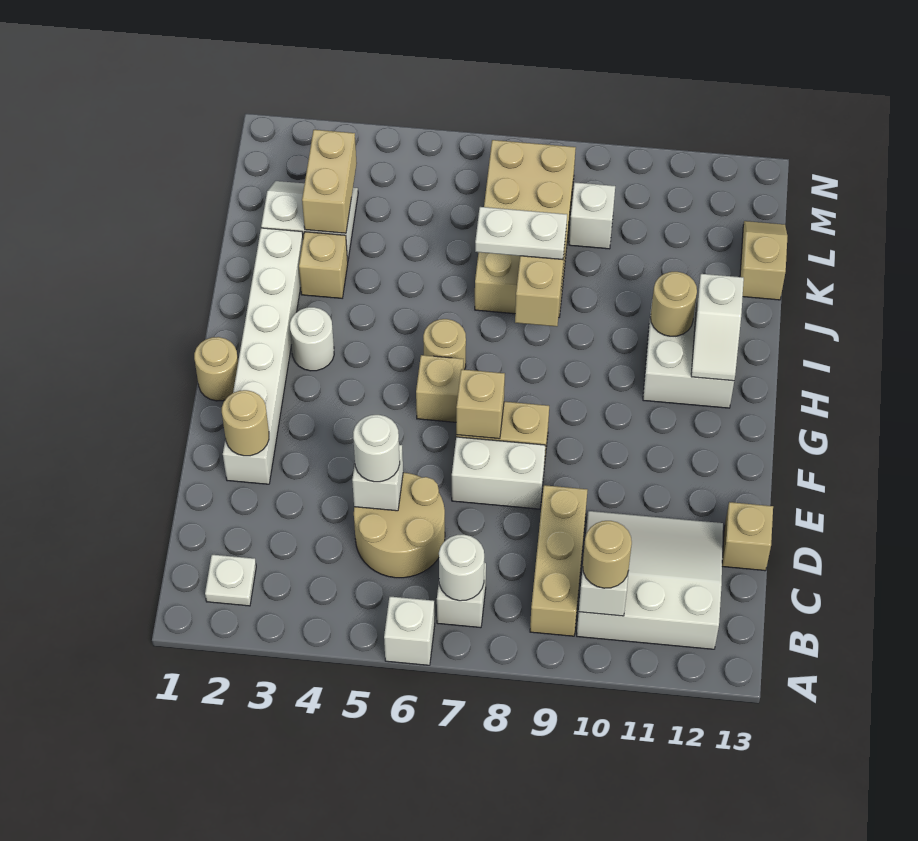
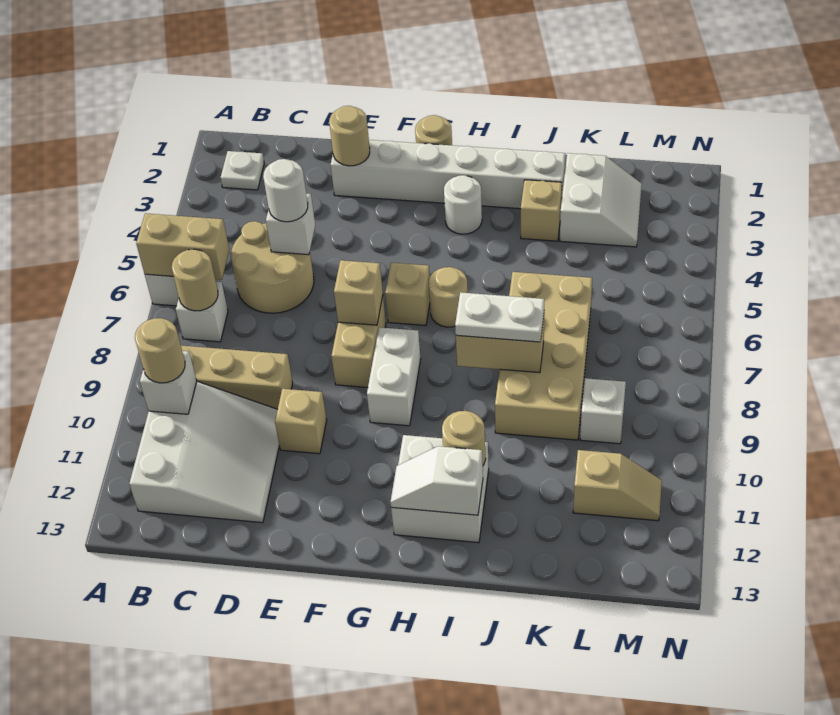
white 1x1 round brick [439,535,484,601] -> tan 1x1 round brick [172,249,218,311]
tan 1x1 brick [722,502,773,571] -> tan 1x1 brick moved to [275,389,327,454]
white 1x2 brick [452,437,545,509] -> white 1x2 brick moved to [367,327,421,426]
tan 2x4 brick [475,140,576,318] -> tan 2x4 brick turned to [495,272,592,440]
white 1x2 plate [475,207,567,260] -> white 1x2 plate turned to [455,292,544,342]
tan 1x2 brick [302,130,357,233] -> tan 1x2 brick moved to [136,213,229,280]
tan 1x2 slope [740,221,787,300] -> tan 1x2 slope moved to [573,450,662,521]

